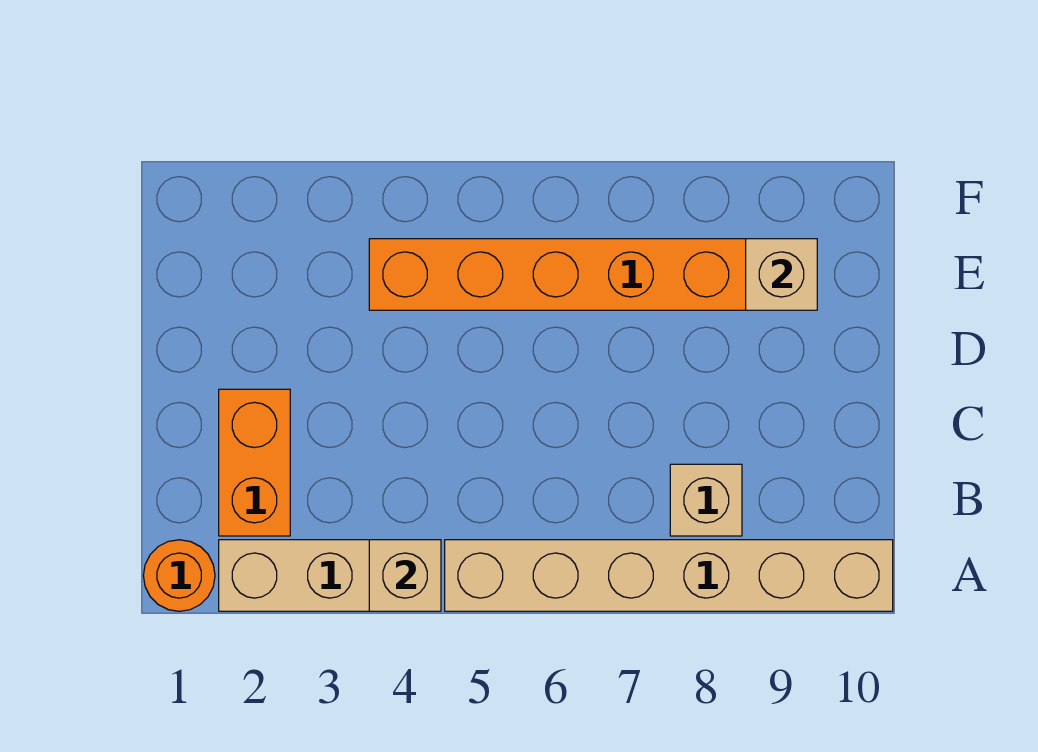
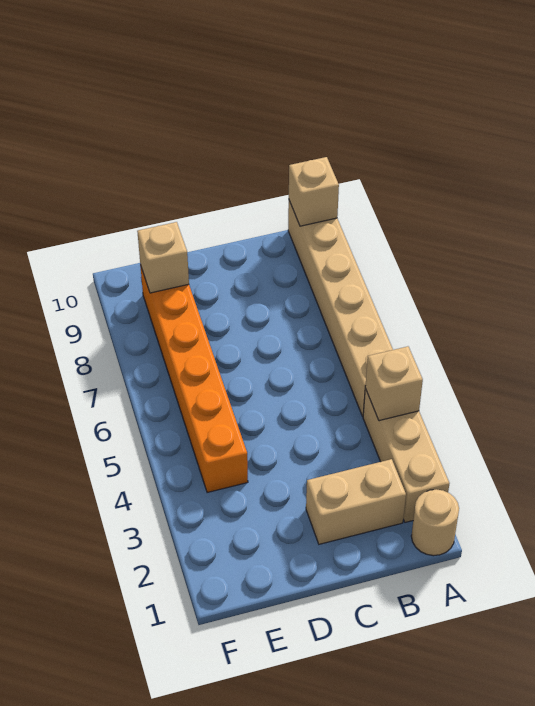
orange 1x1 round brick [143,540,215,611] -> tan 1x1 round brick [411,489,459,556]
orange 1x2 brick [219,389,290,536] -> tan 1x2 brick [306,459,406,544]
tan 1x1 brick [670,464,742,536] -> tan 1x1 brick moved to [289,157,339,226]

